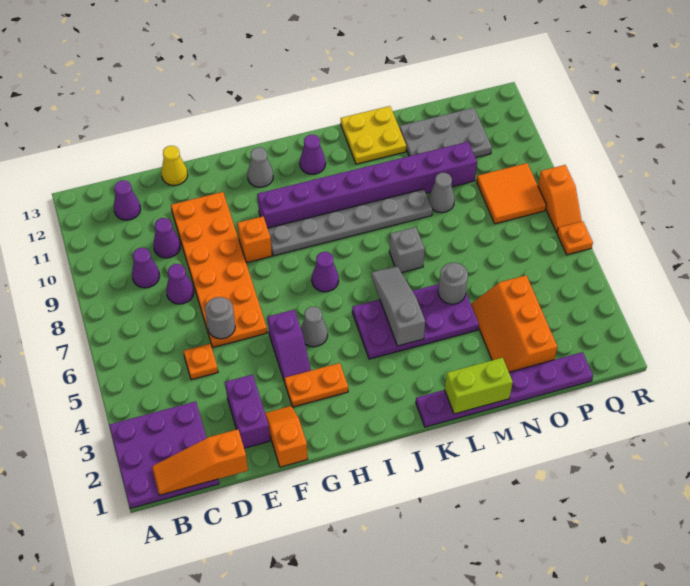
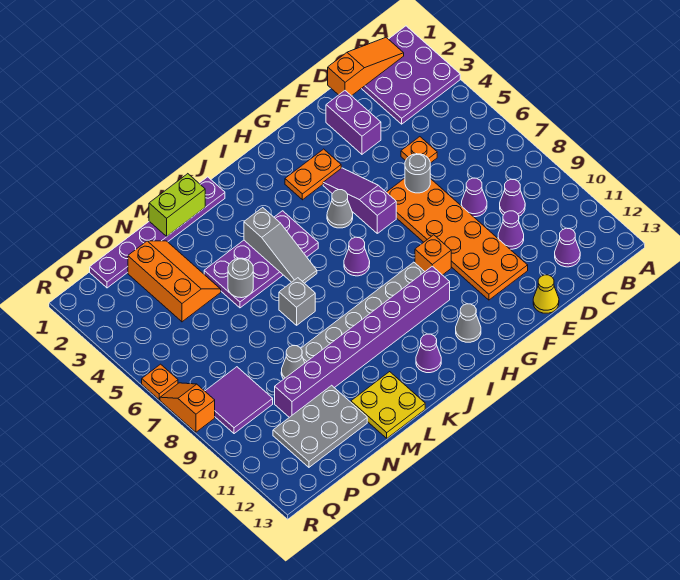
orange 1x2 slope [265,406,308,467] -> none
purple 1x2 slope [268,310,311,382] -> purple 1x3 slope [323,168,396,233]
orange 2x2 tile [476,163,546,224] -> purple 2x2 tile [205,367,273,434]

